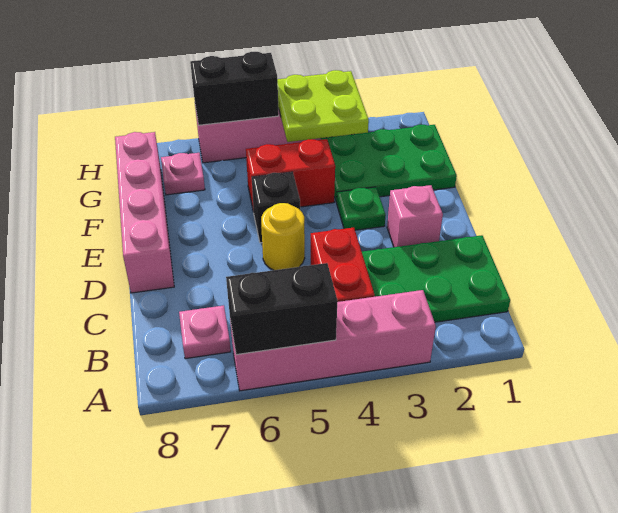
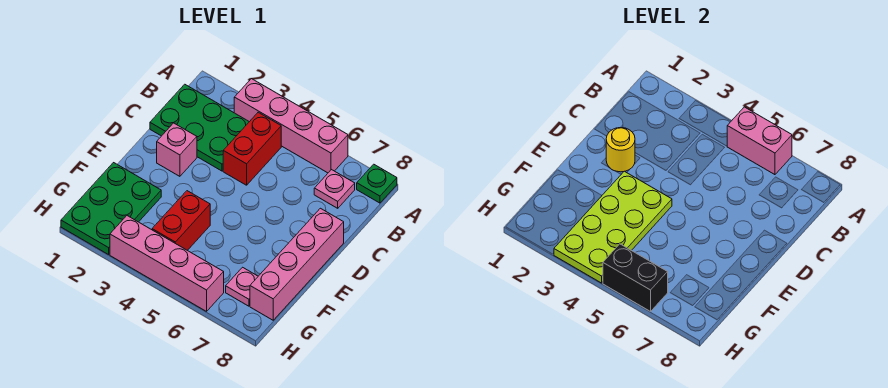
black 1x2 brick [226,263,337,355] -> pink 1x2 brick [727,107,792,175]
yellow 1x1 round brick [261,203,305,270] -> yellow 1x1 round brick moved to [606,127,635,172]
green 1x1 plate [337,187,386,230] -> green 1x1 plate moved to [357,164,397,203]
black 1x1 brick [252,172,300,243] -> none
green 2x3 plate [321,125,457,202] -> green 2x3 plate turned to [61,163,161,255]
red 1x2 brick [246,139,335,211] -> red 1x2 brick turned to [152,191,210,250]
lime 2x2 plate [278,70,369,142] -> lime 2x4 plate [554,171,672,283]

